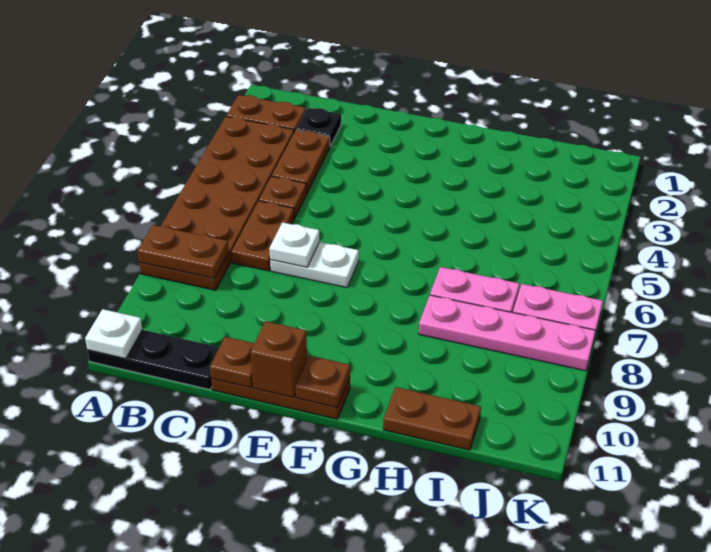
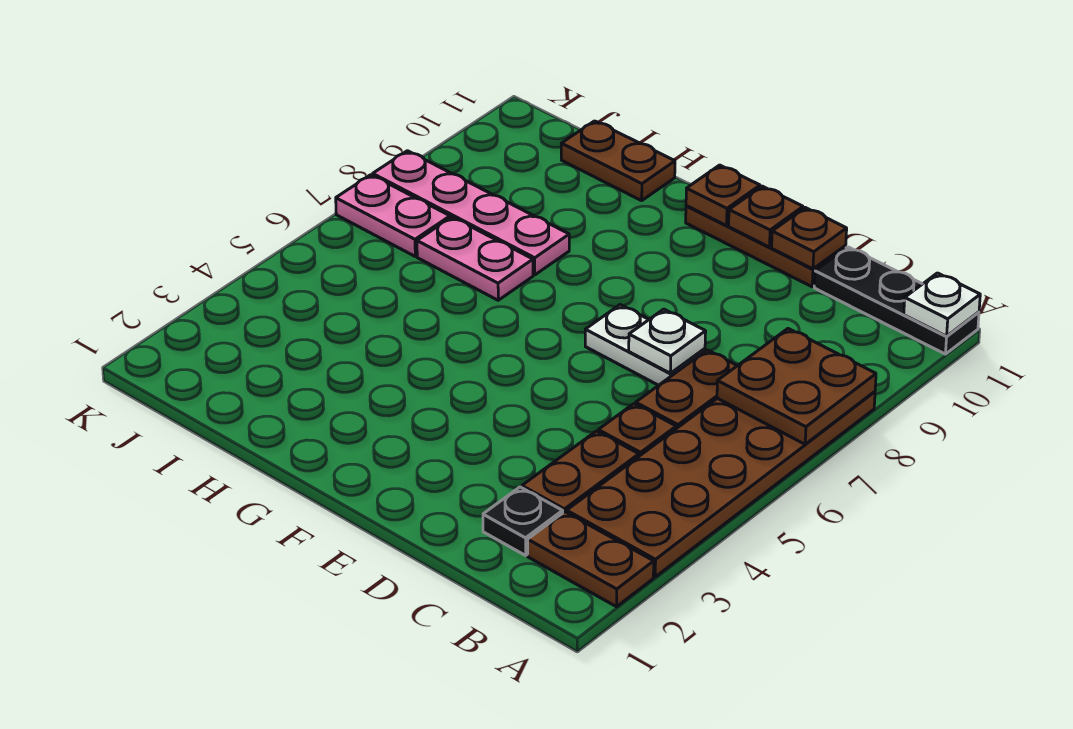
brown 1x2 plate [137,225,229,278] -> brown 2x2 plate [717,329,876,444]
brown 1x1 brick [251,321,307,397] -> brown 1x1 plate [729,186,803,247]

